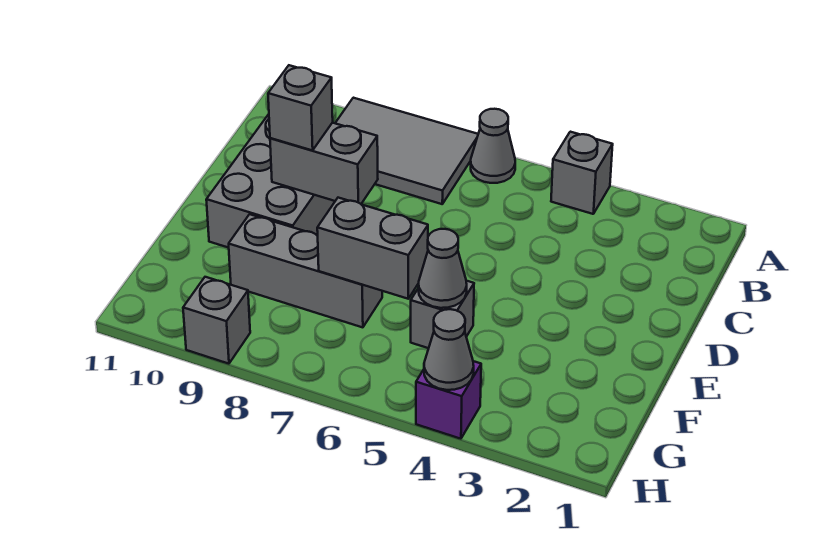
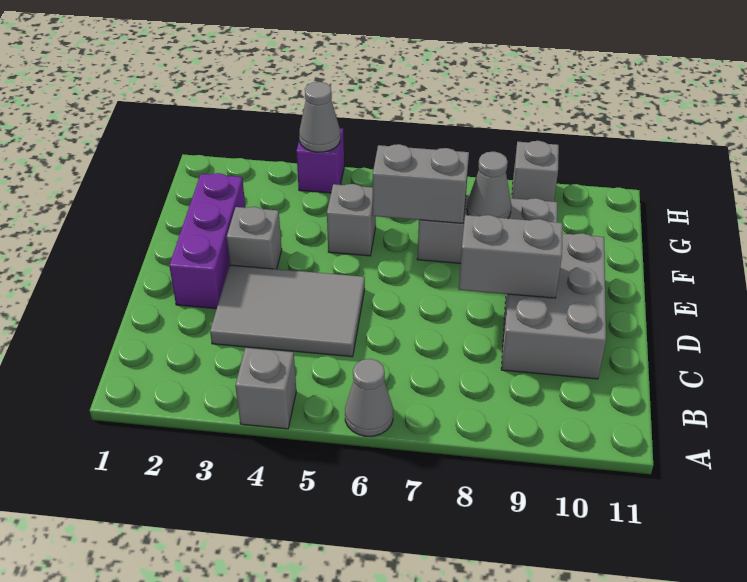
grey 2x3 tile [335,98,478,204] -> grey 2x3 tile moved to [210,265,365,357]
none -> purple 1x3 brick [169,173,245,309]
grey 1x1 brick [268,65,333,150] -> grey 1x1 brick moved to [227,207,282,269]
grey 1x1 cone [419,229,467,308] -> grey 1x1 cone moved to [467,152,511,218]

